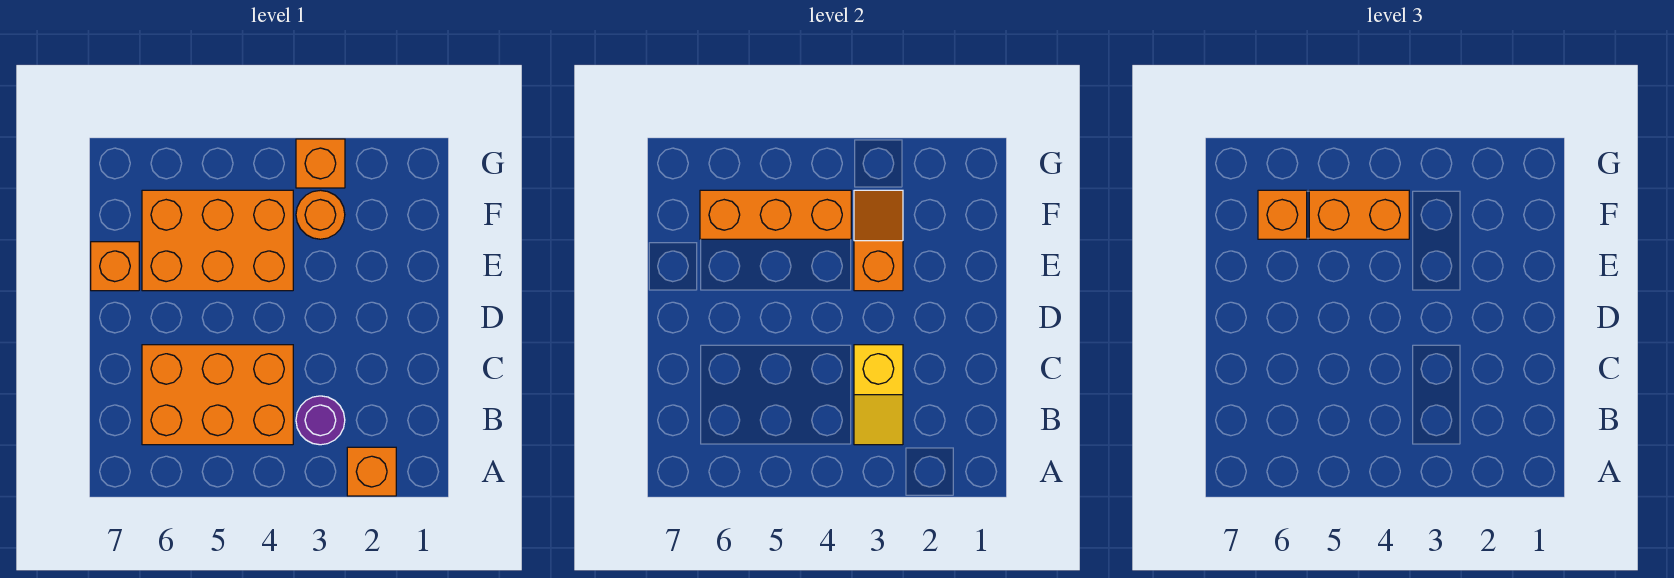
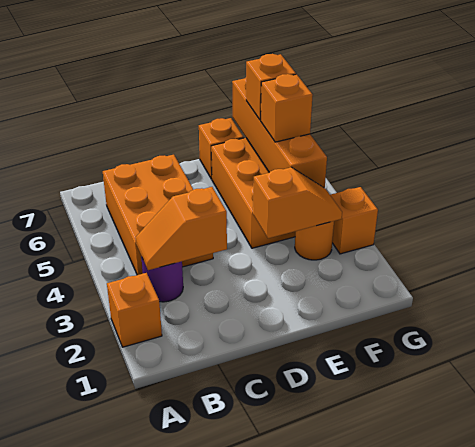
yellow 1x2 slope [854,345,903,445] -> orange 1x2 slope [135,187,227,270]
orange 1x3 brick [700,190,851,239] -> orange 1x4 brick [232,78,327,188]
orange 1x2 brick [1309,190,1409,239] -> orange 1x1 brick [261,74,313,142]

